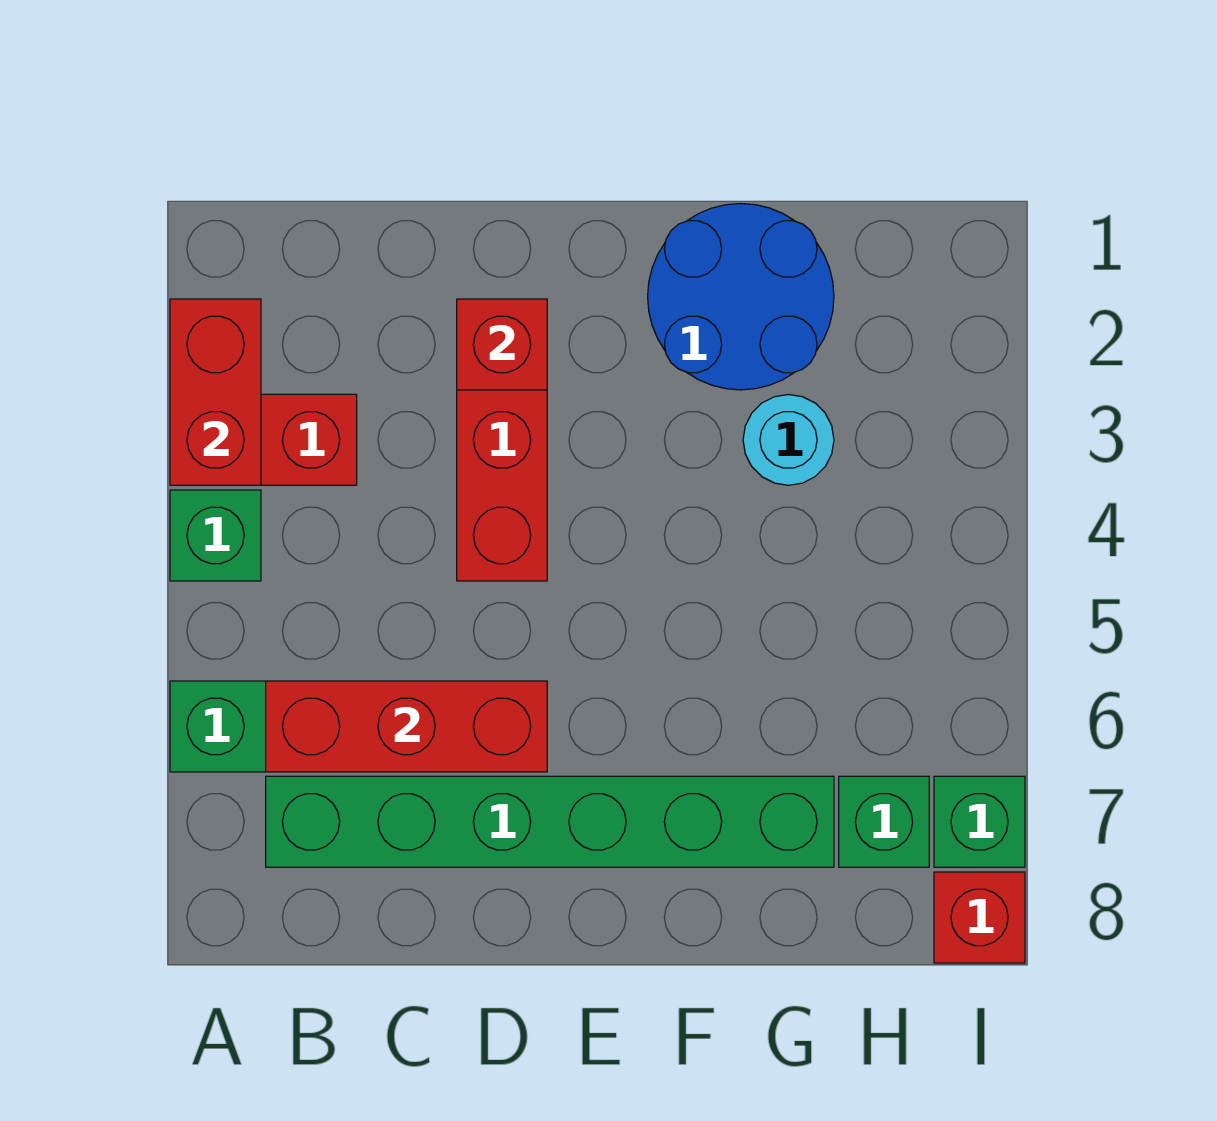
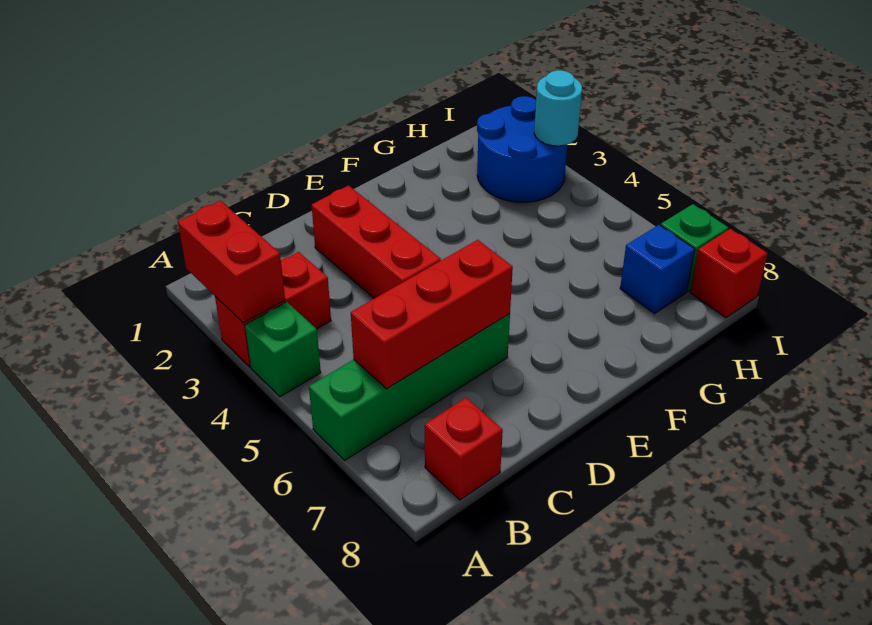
green 1x6 brick [266,776,834,867] -> none
red 1x1 brick [457,299,547,390] -> red 1x1 brick moved to [425,398,503,500]
blue 2x2 round brick [648,204,834,390] -> blue 2x2 round brick moved to [477,96,567,202]
cyan 1x1 round brick [743,395,834,485] -> cyan 1x1 round brick moved to [534,70,582,146]
green 1x1 brick [839,776,929,867] -> blue 1x1 brick [620,225,695,314]

